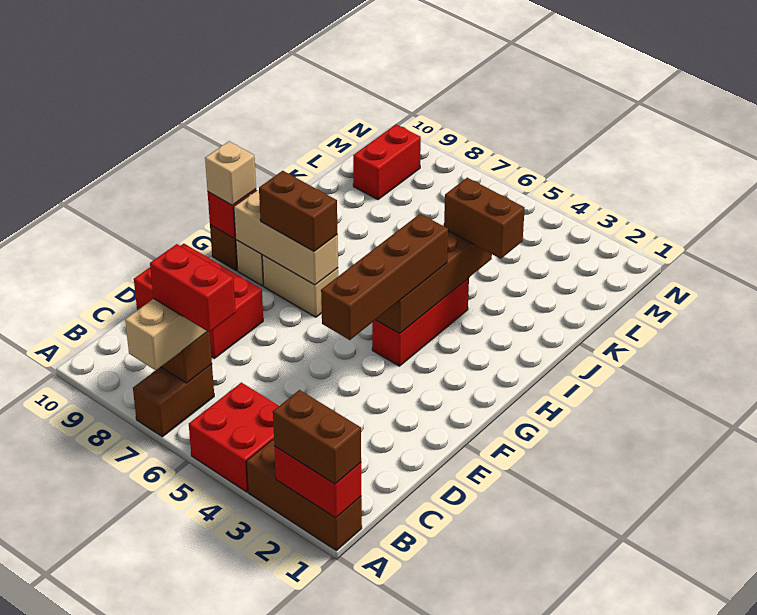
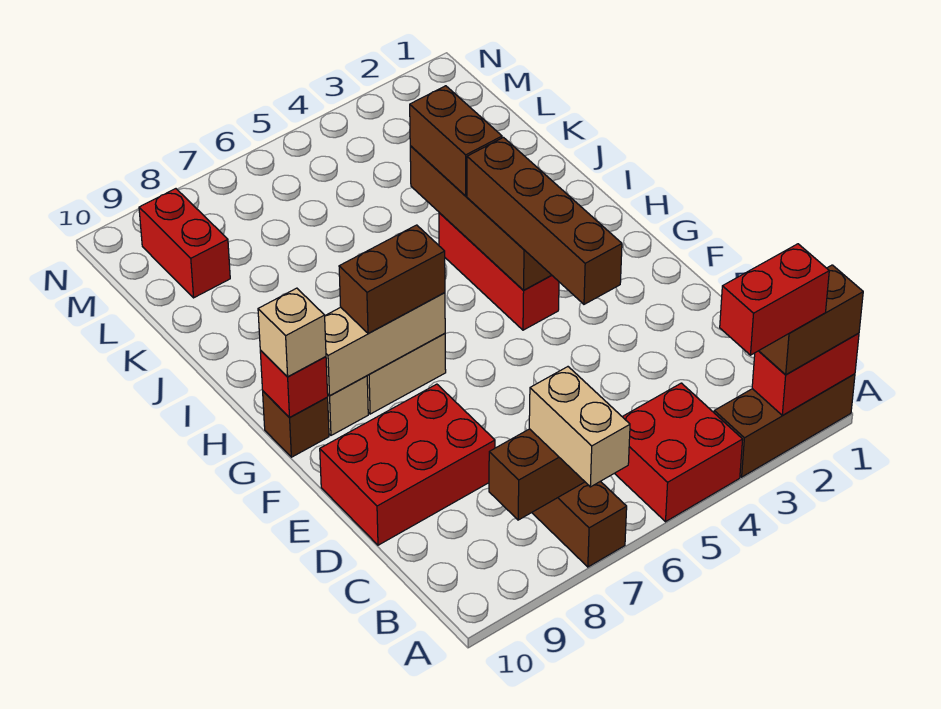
red 1x2 brick [150,244,236,332] -> red 1x2 brick moved to [720,244,829,355]
brown 1x2 brick [444,178,525,259] -> brown 1x2 brick turned to [410,86,502,196]

